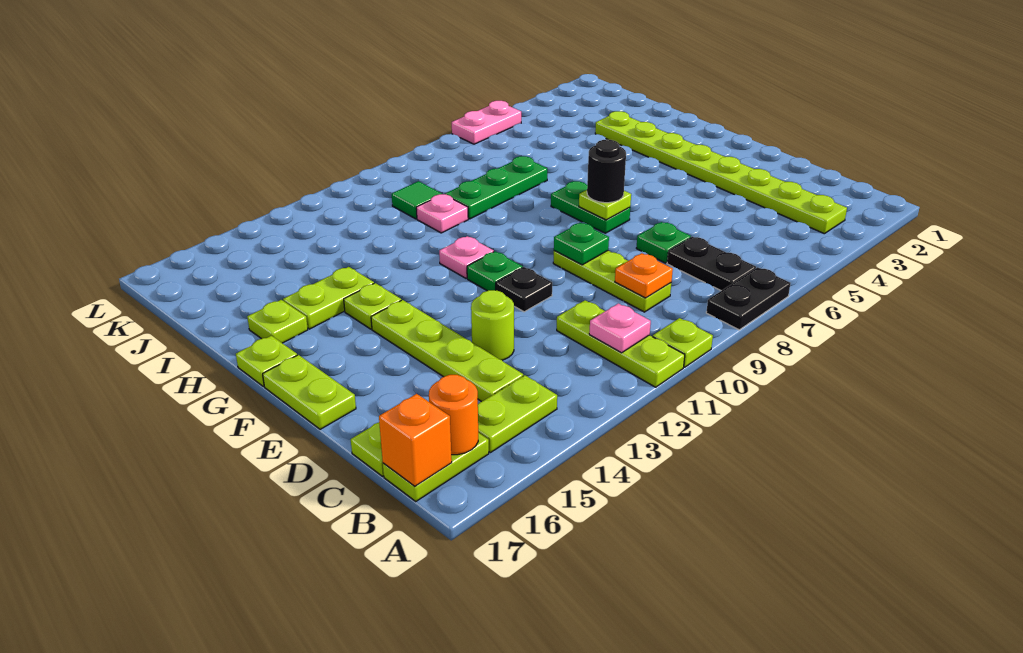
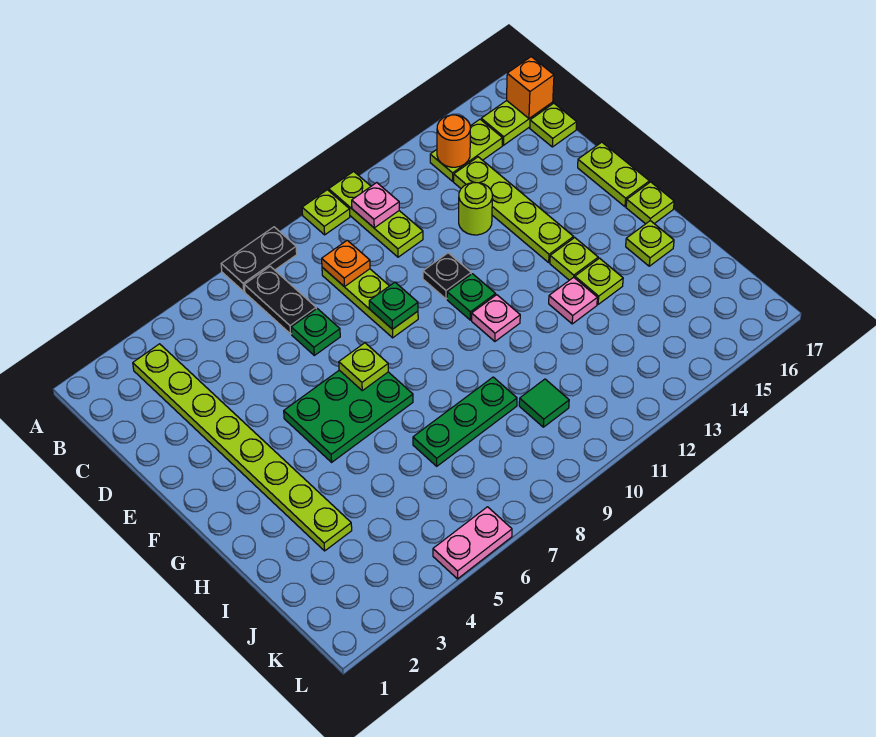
orange 1x1 round brick [429,375,478,455] -> orange 1x1 round brick moved to [437,115,470,167]
green 1x2 plate [551,181,630,233] -> green 2x3 plate [284,370,413,462]
black 1x1 round brick [587,140,626,203] -> none
lime 1x2 plate [283,267,374,329] -> lime 1x1 plate [575,258,623,304]
pink 1x1 plate [416,194,468,233] -> pink 1x1 plate moved to [549,277,597,324]

